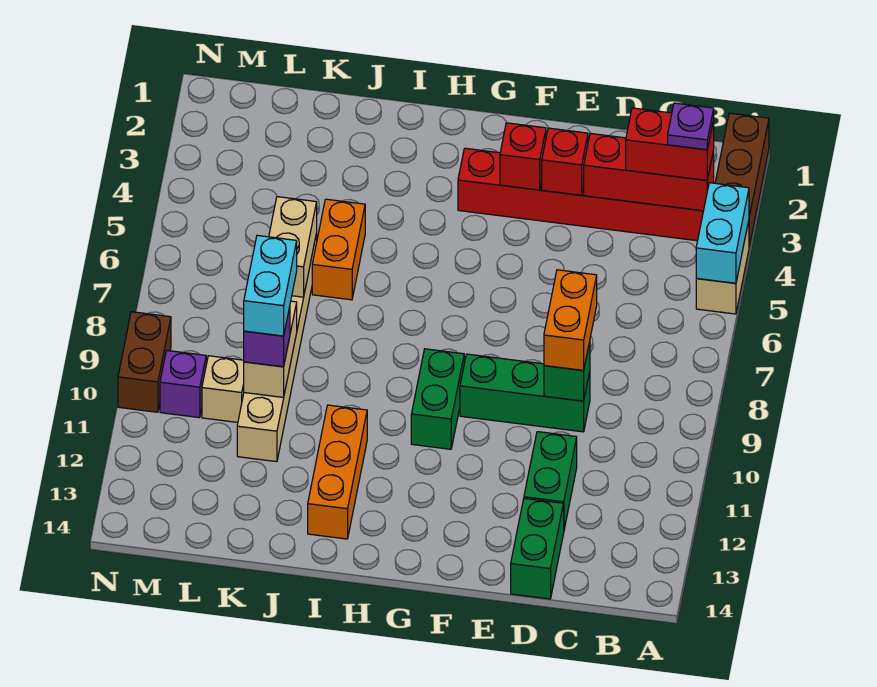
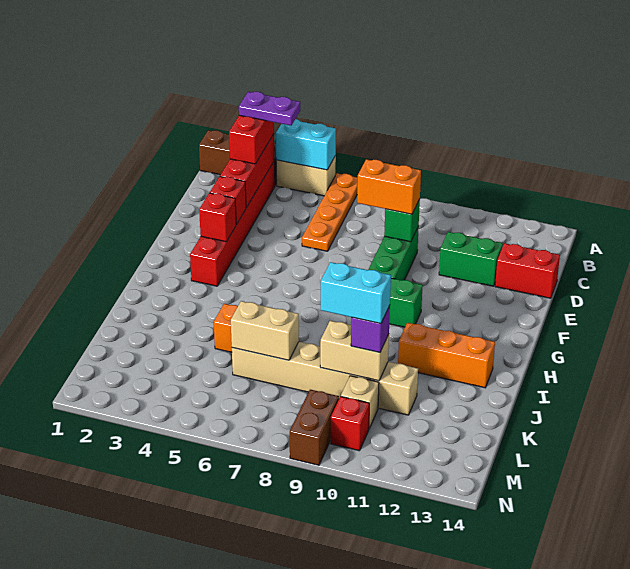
none -> orange 1x4 plate [302,173,358,251]
purple 1x1 plate [668,103,714,150] -> purple 1x2 plate [239,92,300,125]
green 1x2 brick [511,498,564,599] -> red 1x2 brick [495,243,560,298]
purple 1x1 brick [160,351,206,418] -> red 1x1 brick [331,396,369,451]
brown 1x2 brick [118,312,171,412] -> brown 1x2 brick turned to [290,390,339,465]

